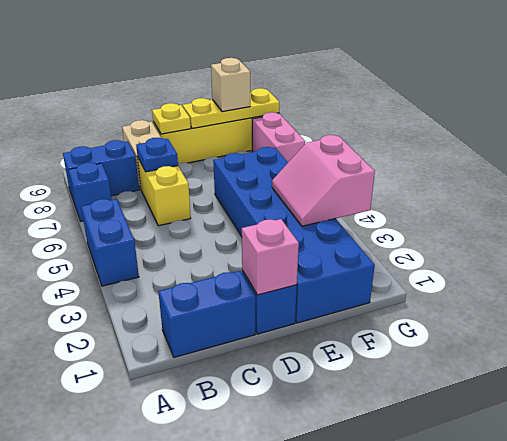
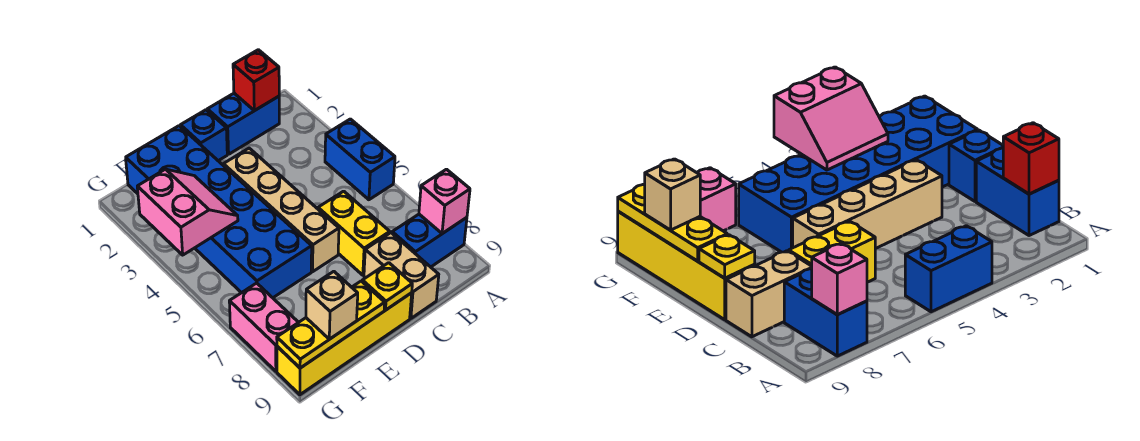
blue 1x1 brick [68,163,112,221] -> none
none -> red 1x1 brick [233,50,279,111]
blue 1x1 plate [136,138,178,172] -> none
pink 1x1 brick [242,219,299,295] -> pink 1x1 brick moved to [419,169,470,234]
none -> tan 1x4 brick [223,148,339,272]

